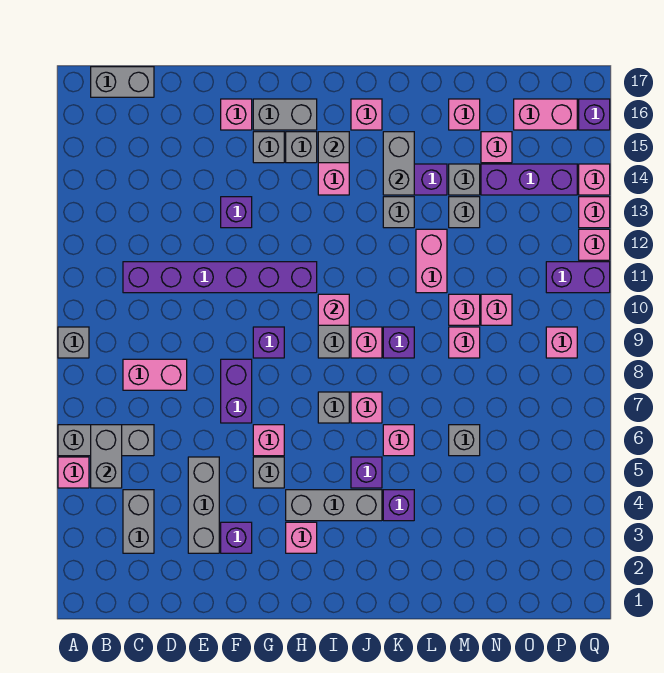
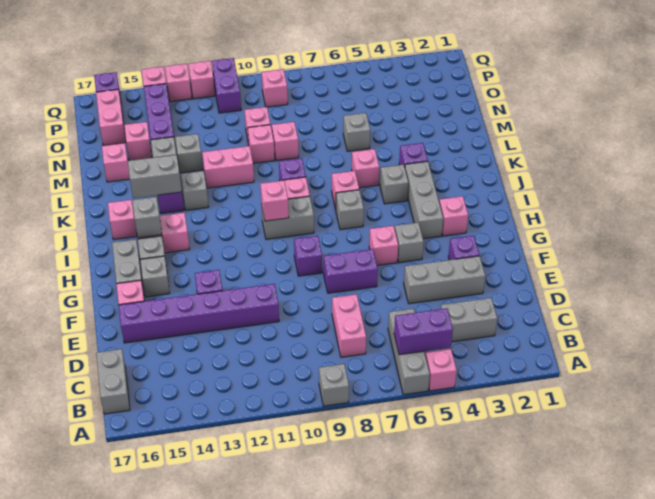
grey 1x2 brick [91,425,122,488] -> purple 1x2 brick [394,308,453,355]
purple 1x6 brick [123,262,317,293] -> purple 1x6 brick turned to [119,284,279,343]
purple 1x1 brick [351,457,382,488] -> grey 1x1 brick [380,164,408,204]

